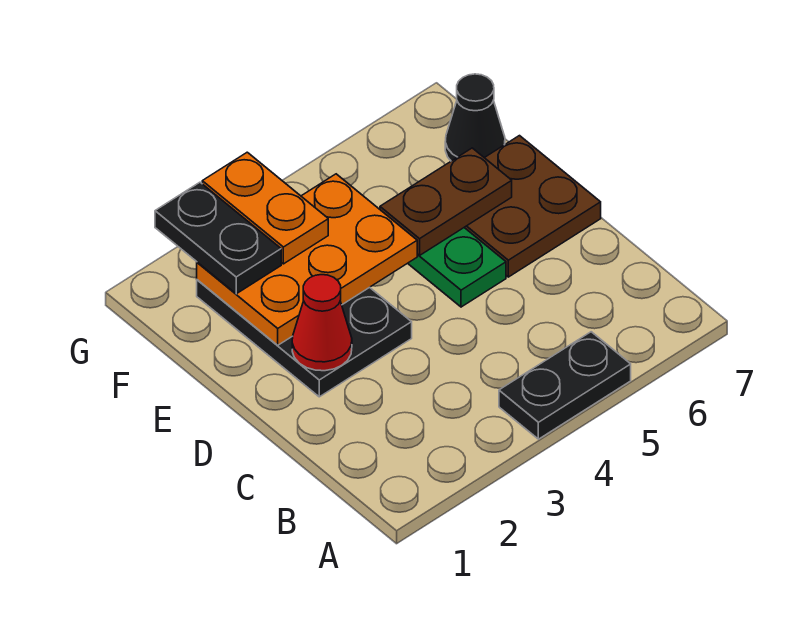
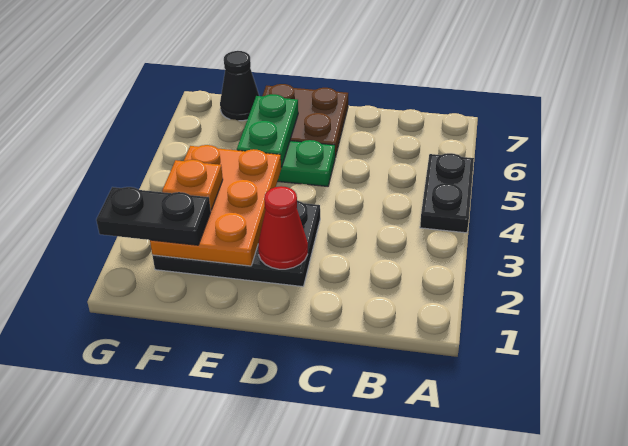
brown 1x2 plate [380,148,512,255] -> green 1x2 plate [237,94,298,167]
orange 1x2 plate [202,152,328,264] -> orange 1x1 plate [162,160,223,210]

